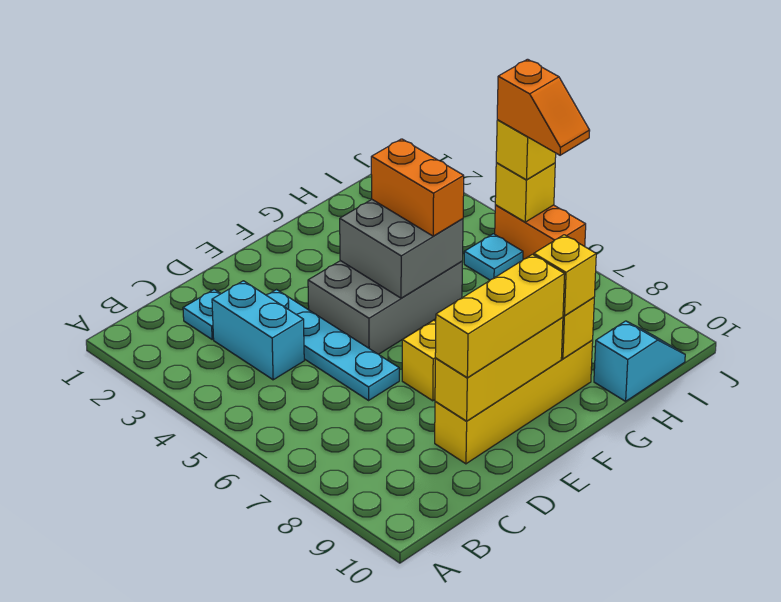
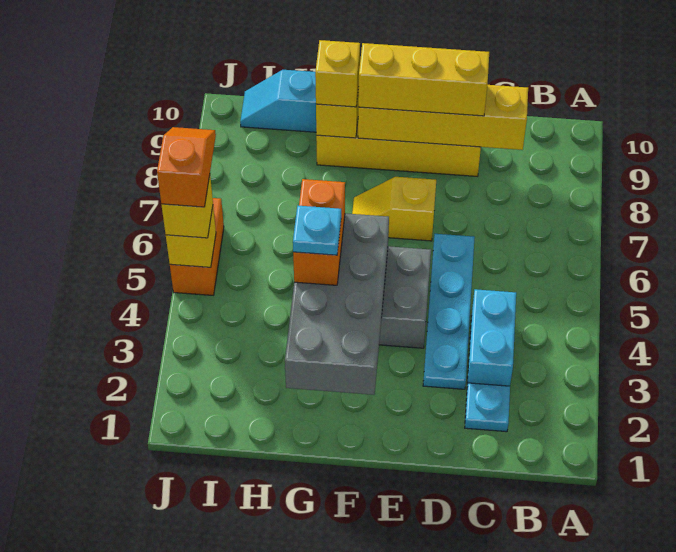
yellow 1x3 brick [435,317,563,421] -> yellow 1x4 brick [358,85,528,150]
grey 2x2 brick [340,200,463,298] -> grey 2x4 brick [285,213,389,395]
cyan 1x1 plate [464,234,523,280] -> cyan 1x1 plate moved to [293,206,341,255]

